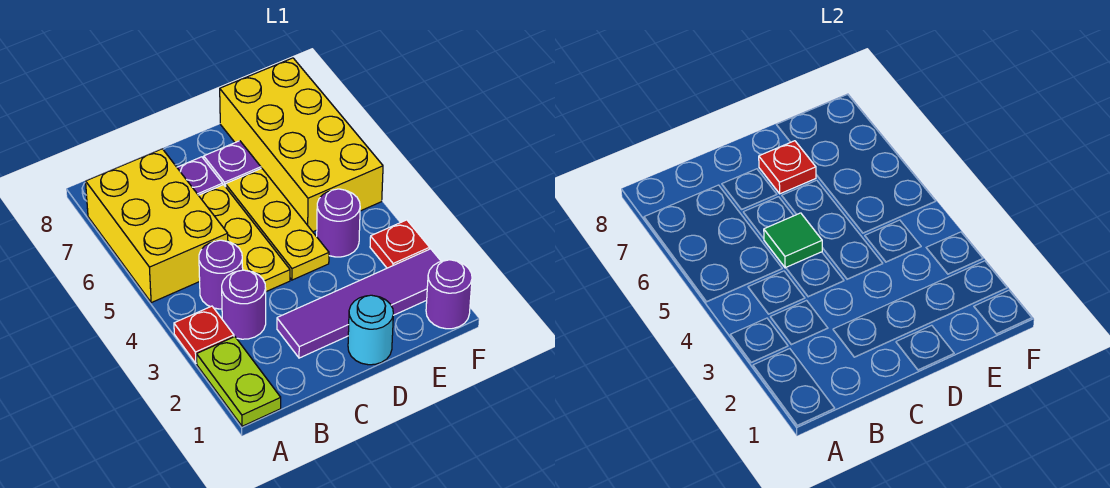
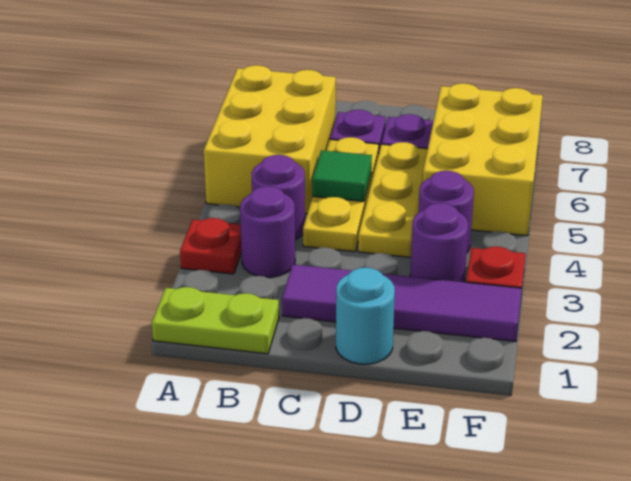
lime 1x2 plate [197,337,281,426] -> lime 1x2 plate turned to [152,287,279,354]
red 1x1 plate [759,141,816,194] -> none
yellow 2x4 brick [220,58,383,232] -> yellow 2x3 brick [423,83,543,236]
purple 1x1 round brick [426,260,472,329] -> purple 1x1 round brick moved to [410,203,468,282]

